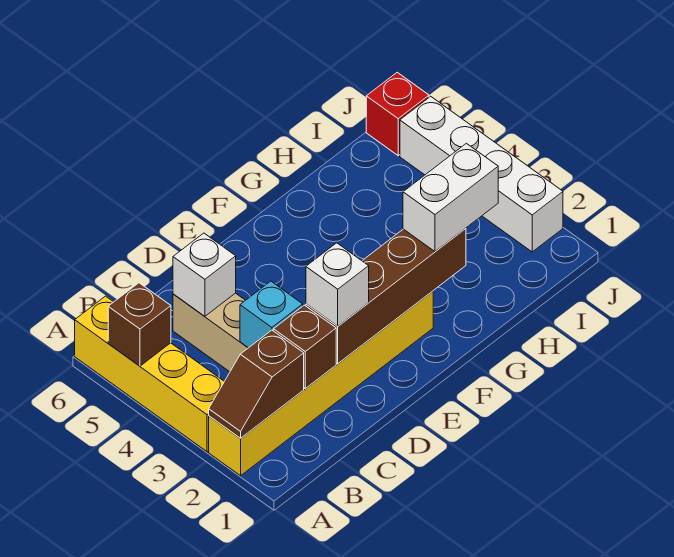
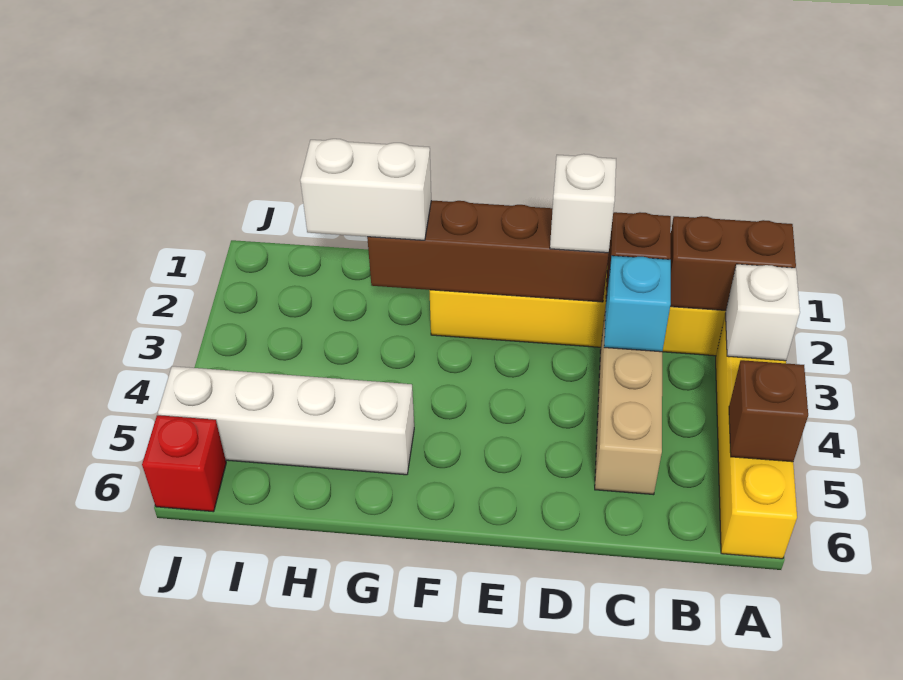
brown 1x2 slope [209,330,304,438] -> brown 1x2 brick [670,216,796,310]
white 1x1 brick [173,233,236,316] -> white 1x1 brick moved to [726,264,800,361]
white 1x4 brick [400,96,563,252] -> white 1x4 brick turned to [158,366,414,475]

